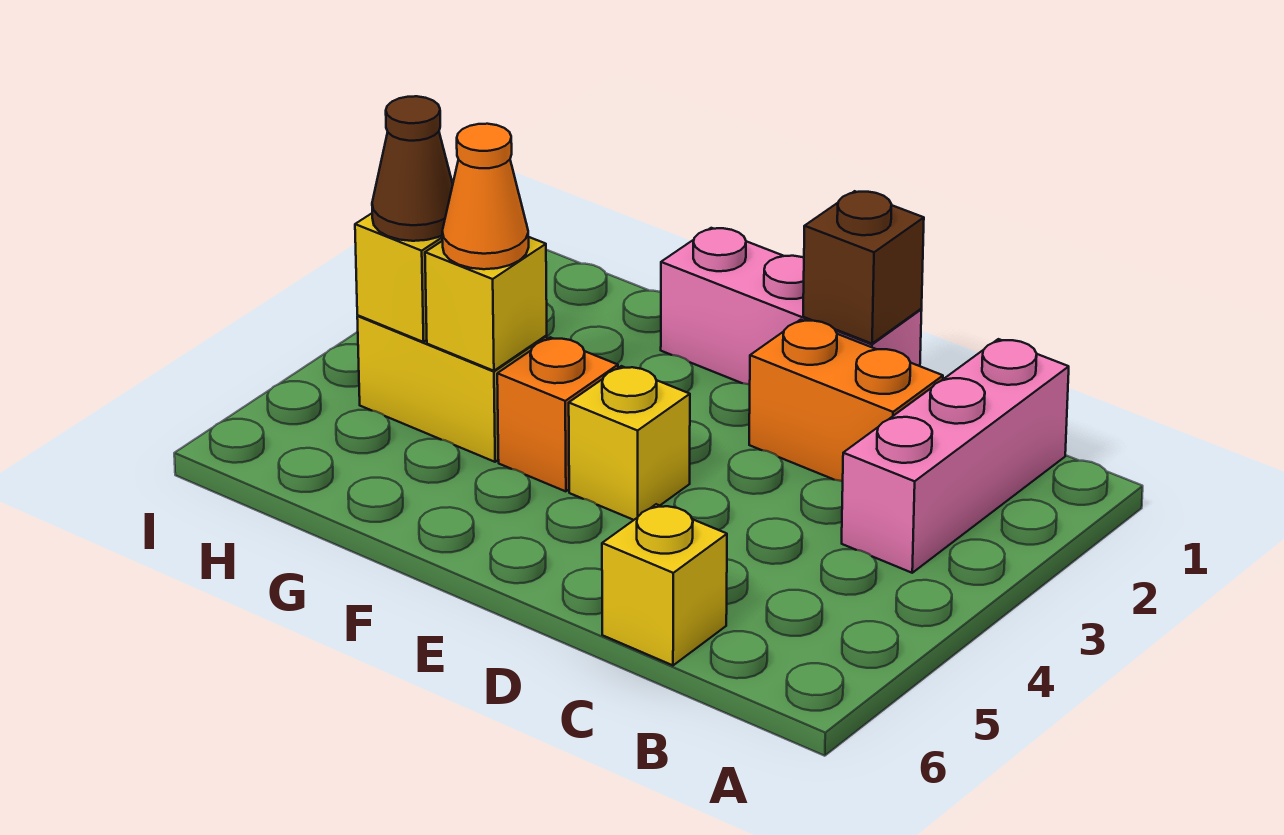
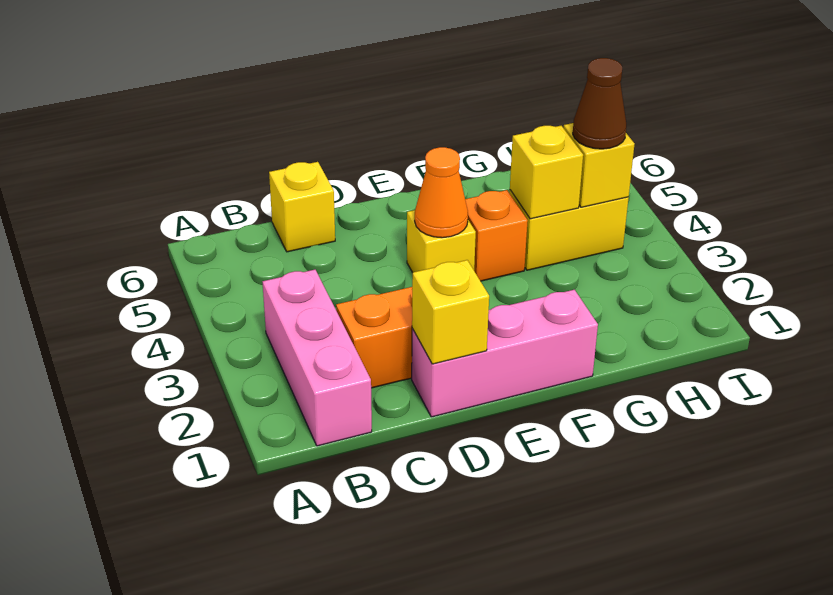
brown 1x1 brick [803,191,924,344] -> yellow 1x1 brick [412,260,489,364]
orange 1x1 cone [442,124,529,269] -> orange 1x1 cone moved to [415,147,468,238]

